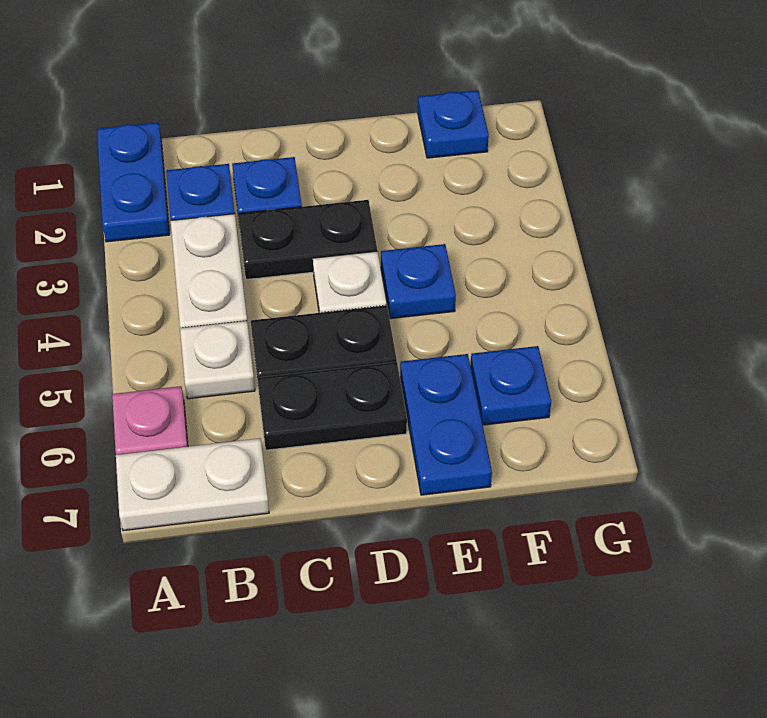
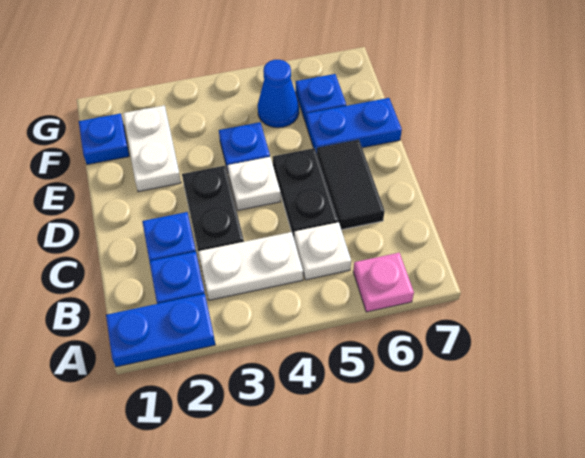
white 1x2 plate [116,438,269,531] -> white 1x2 plate moved to [123,105,181,192]
black 1x2 plate [257,362,407,450] -> black 1x2 tile [317,140,385,230]
none -> blue 1x1 cone [258,60,299,128]

